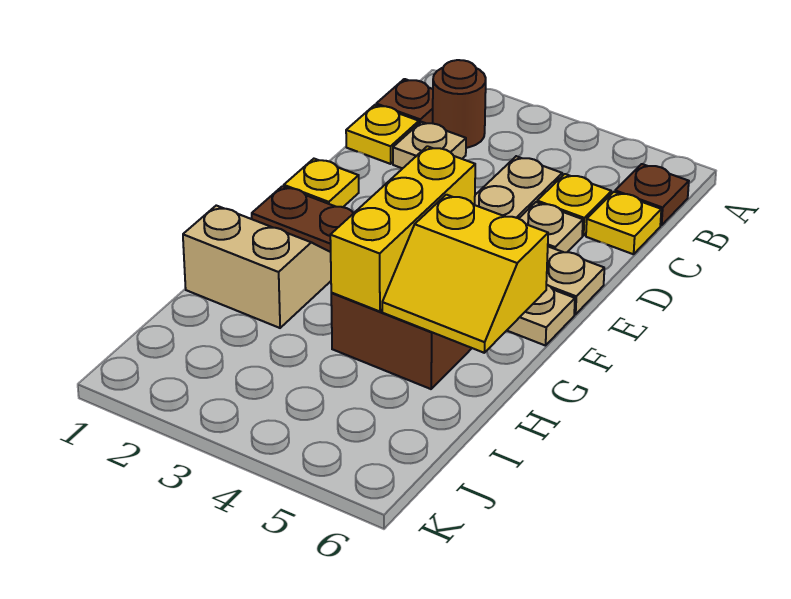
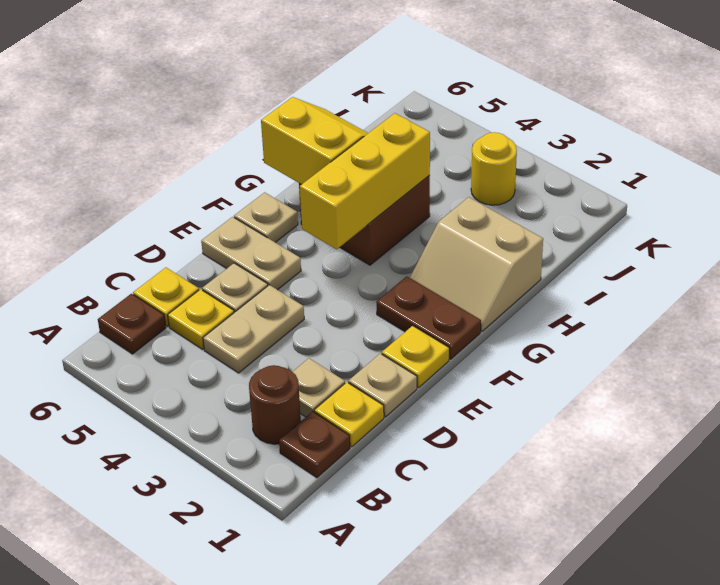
none -> tan 1x1 plate [348,354,417,417]
none -> yellow 1x1 round brick [471,132,517,205]

